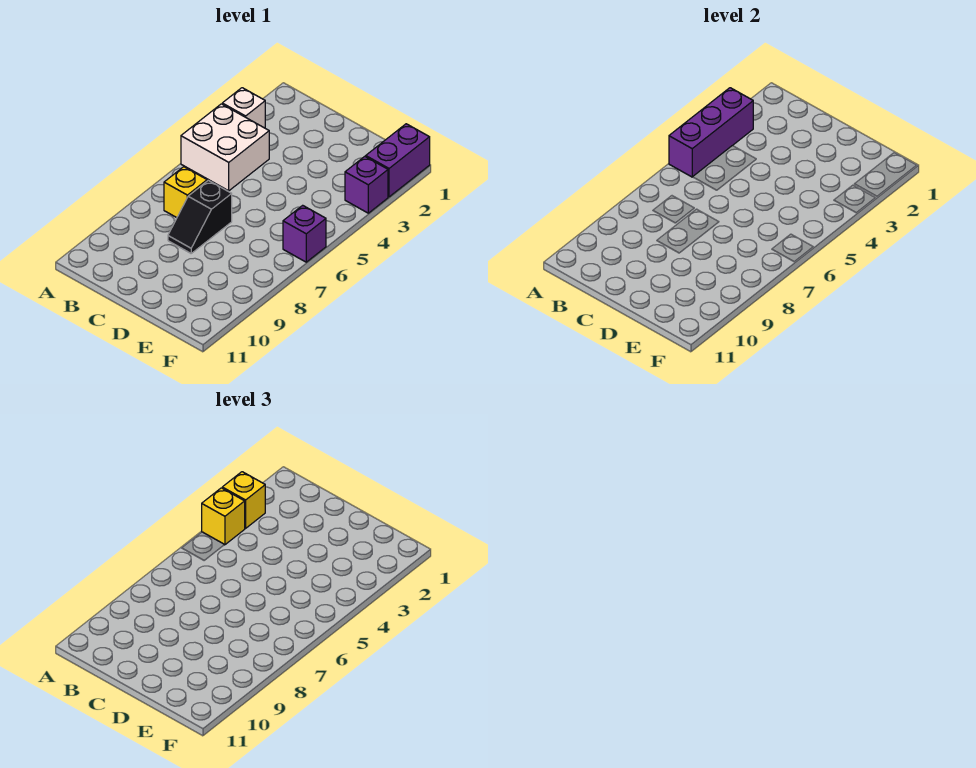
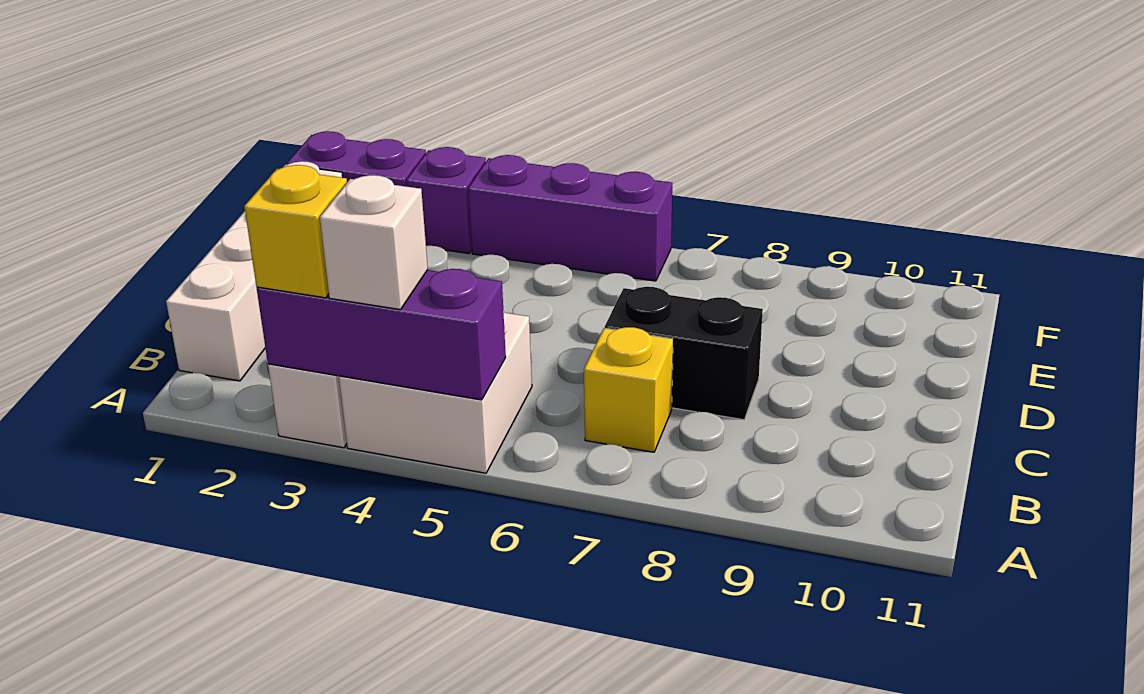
yellow 1x1 brick [202,488,245,545] -> white 1x1 brick [320,175,428,310]
none -> white 1x4 brick [166,161,343,381]
black 1x2 slope [168,180,232,253] -> black 1x2 brick [605,287,763,420]
purple 1x1 brick [283,205,326,262] -> purple 1x3 brick [468,155,672,281]

